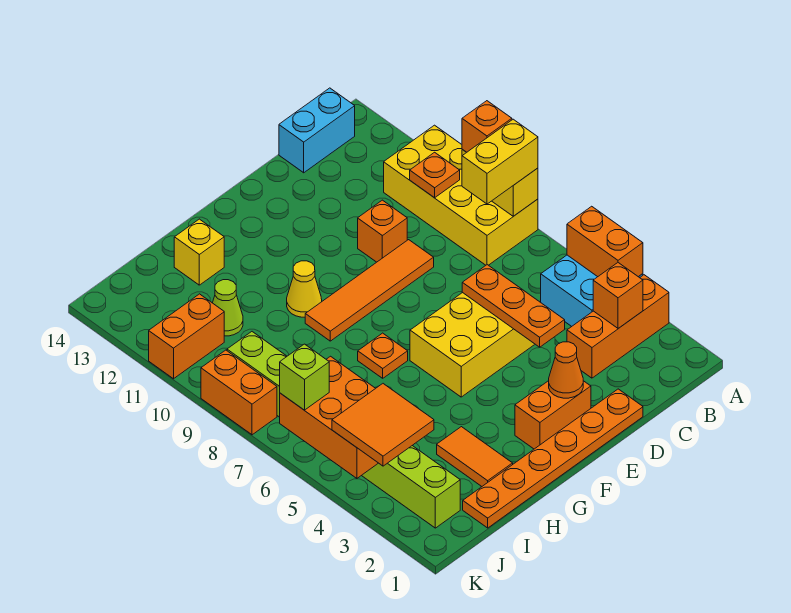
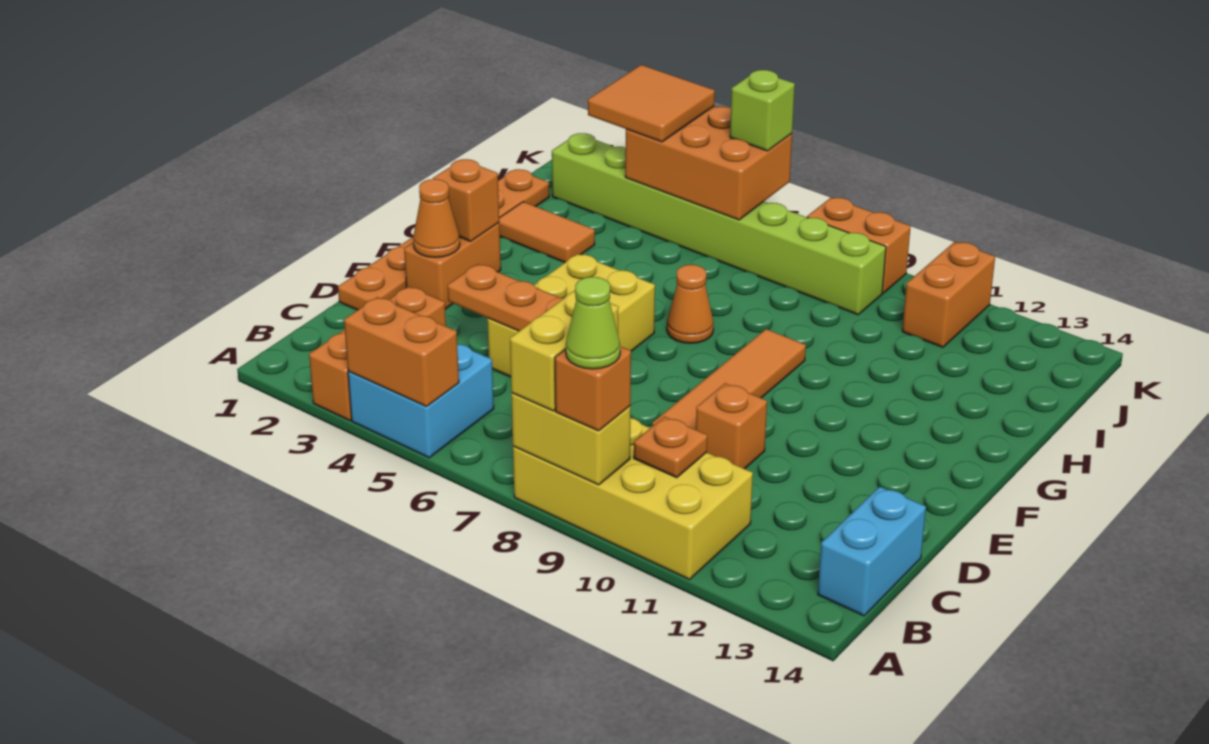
orange 1x1 brick [593,263,643,328] -> orange 1x1 brick moved to [433,159,499,241]
orange 1x1 plate [358,333,408,378] -> orange 1x1 cone [667,265,714,343]
yellow 1x1 cone [287,261,322,317] -> none
yellow 1x1 brick [174,219,224,285] -> none
lime 1x1 cone [213,280,243,336] -> lime 1x1 cone moved to [566,277,620,369]

